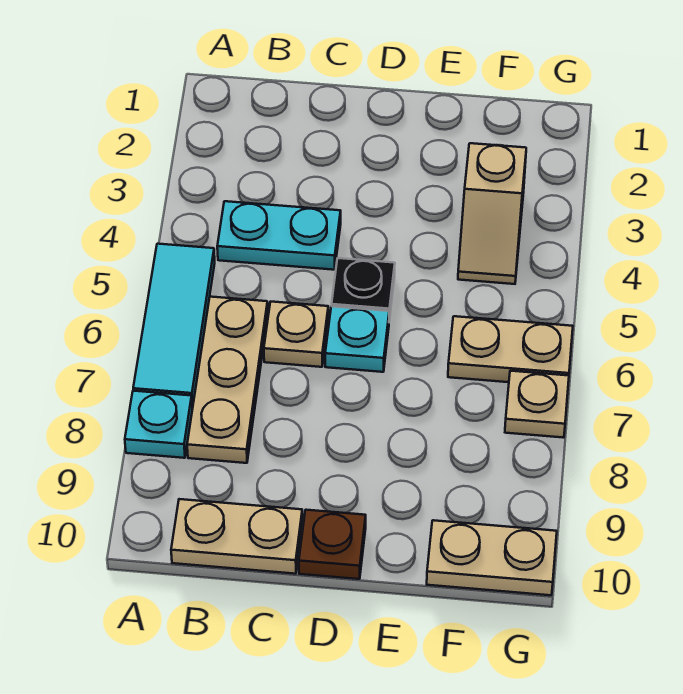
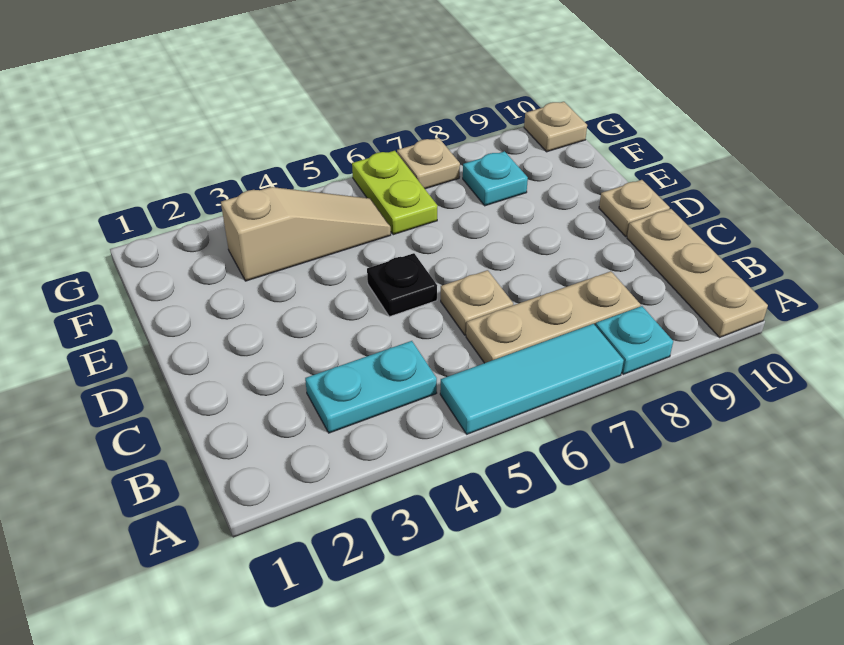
cyan 1x2 plate [217,201,341,270] -> cyan 1x2 plate turned to [305,341,437,433]
tan 1x2 plate [171,499,303,574] -> tan 1x3 plate [627,209,768,337]
cyan 1x1 plate [325,306,389,372] -> cyan 1x1 plate moved to [463,151,528,206]
brown 1x1 plate [299,510,366,579] -> tan 1x1 plate [599,180,670,236]
tan 1x2 slope [458,143,526,284] -> tan 1x3 slope [221,187,391,281]
tan 1x2 plate [448,316,573,382] -> lime 1x2 plate [352,151,437,235]
tan 1x2 plate [427,520,557,595] -> tan 1x1 plate [524,102,587,152]

